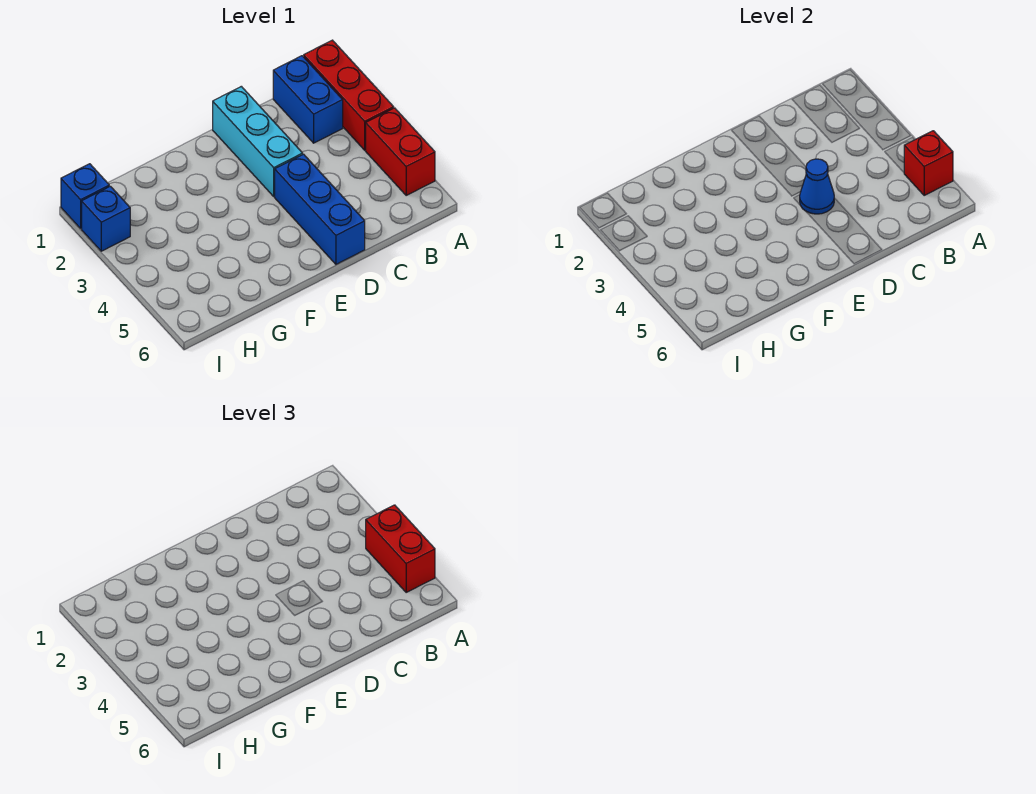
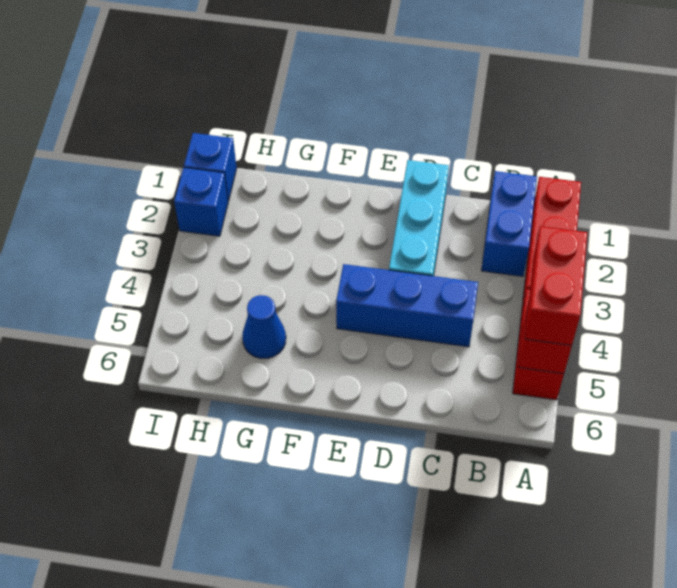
blue 1x3 brick [275,154,365,264] -> blue 1x3 brick turned to [336,264,478,347]
blue 1x1 cone [800,159,834,214] -> blue 1x1 cone moved to [242,295,286,358]

